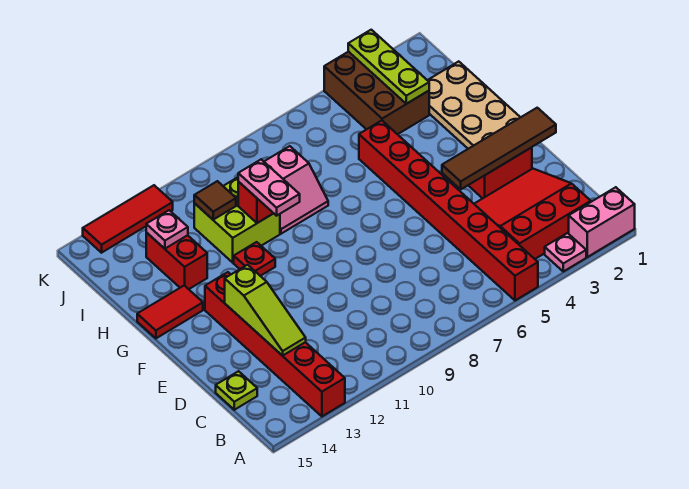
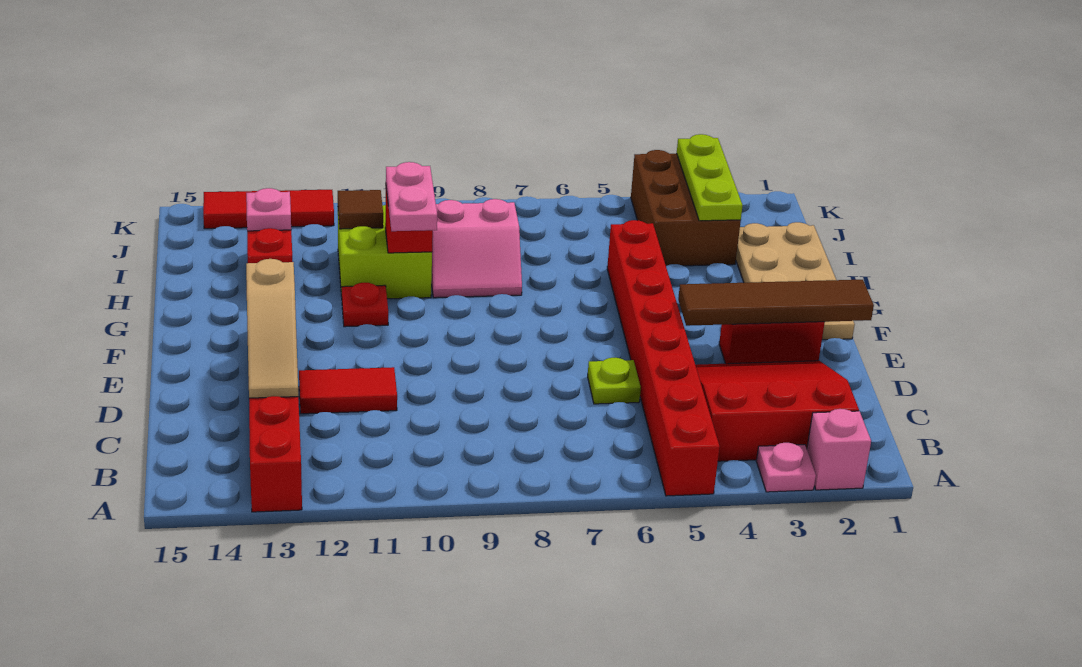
pink 1x2 brick [569,187,635,257] -> pink 1x1 brick [807,409,871,490]
lime 1x3 slope [225,265,306,356] -> tan 1x3 slope [246,259,298,398]
lime 1x1 plate [216,371,257,410] -> lime 1x1 plate moved to [588,358,641,404]
red 1x2 tile [137,285,203,338] -> red 1x2 tile moved to [299,367,397,414]

